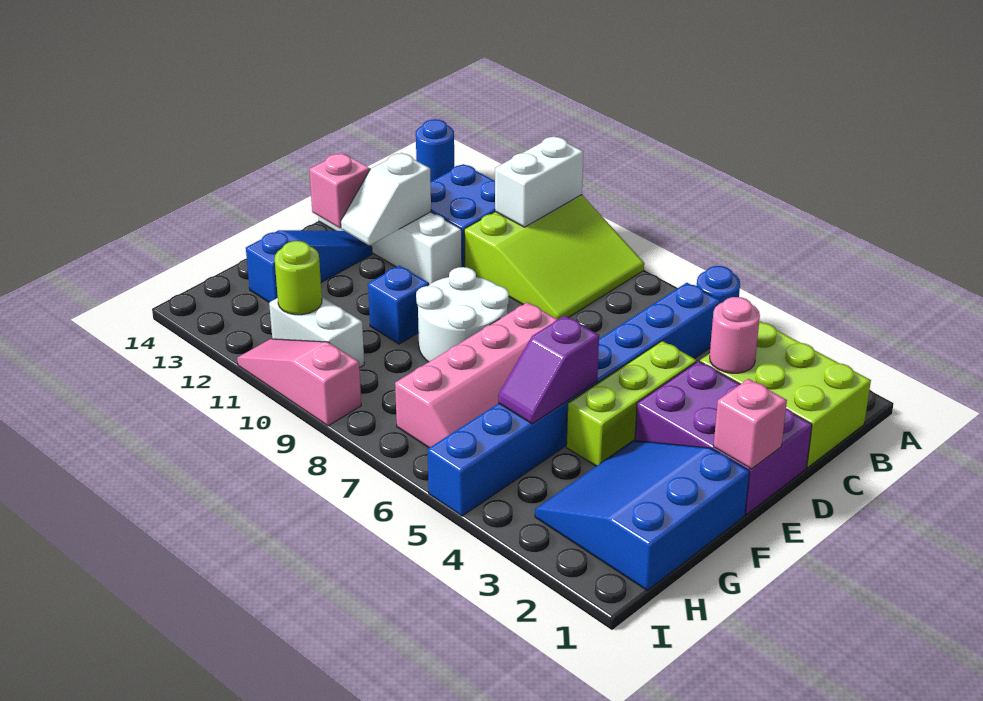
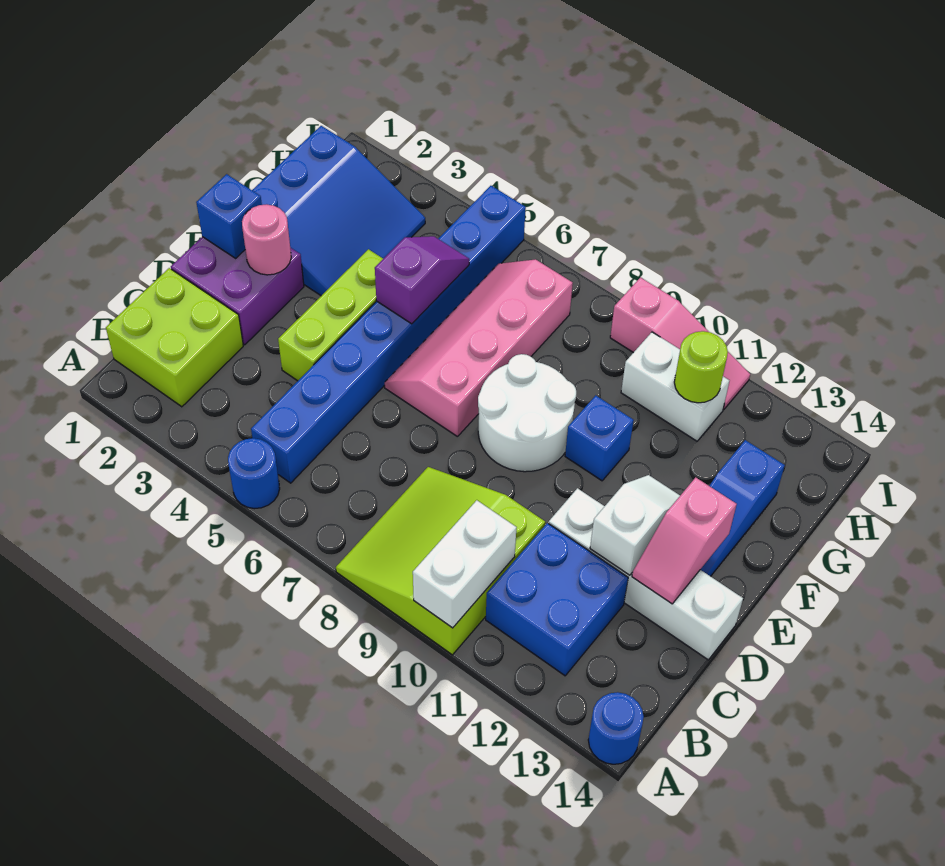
lime 2x3 brick [700,321,871,467] -> lime 2x2 brick [106,268,243,407]
pink 1x1 round brick [710,297,760,373] -> pink 1x1 round brick moved to [242,204,291,275]
purple 2x3 brick [635,361,812,515] -> purple 2x2 brick [171,237,304,345]
pink 1x1 brick [714,379,787,469] -> blue 1x1 brick [196,174,262,258]

